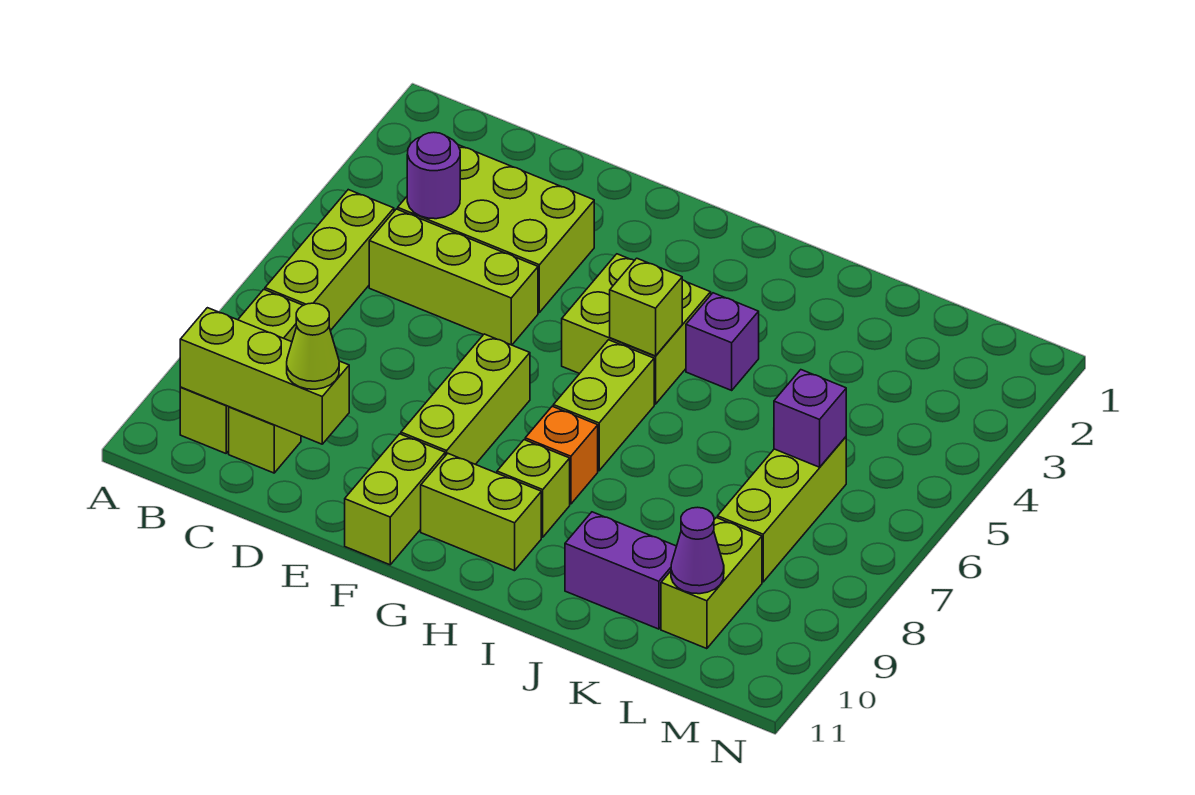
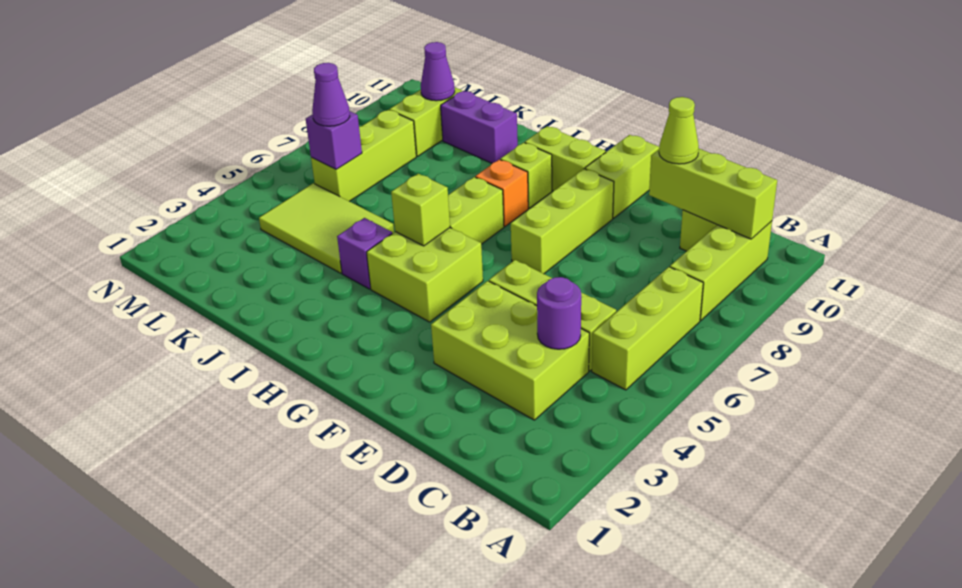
none -> lime 2x3 tile [259,183,394,273]
none -> purple 1x1 cone [312,63,350,126]

